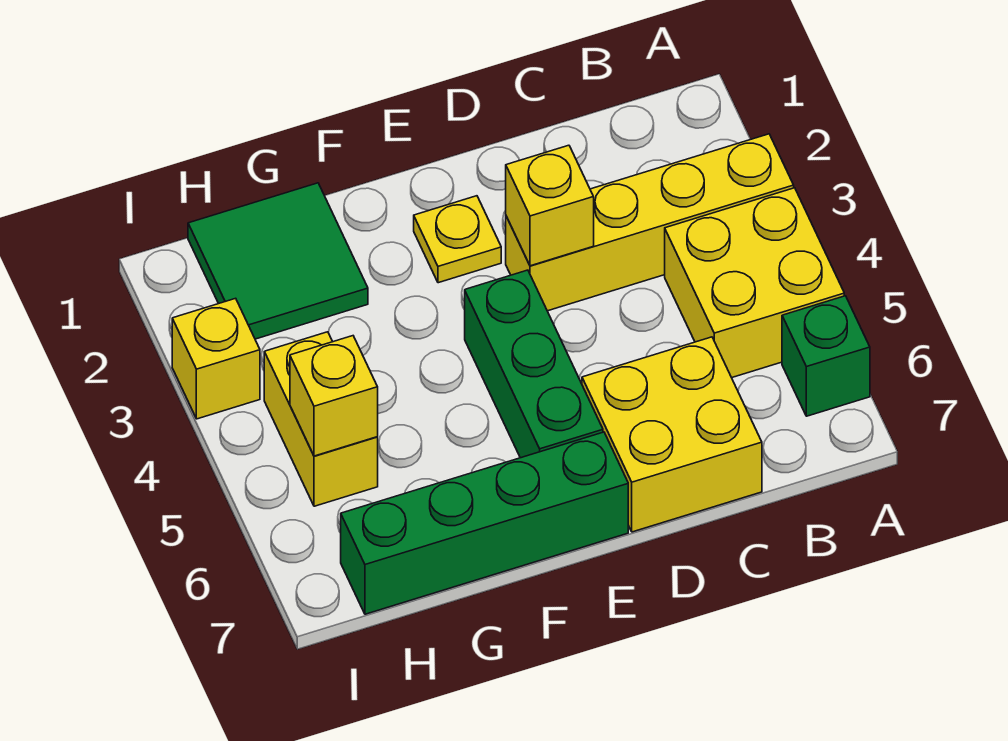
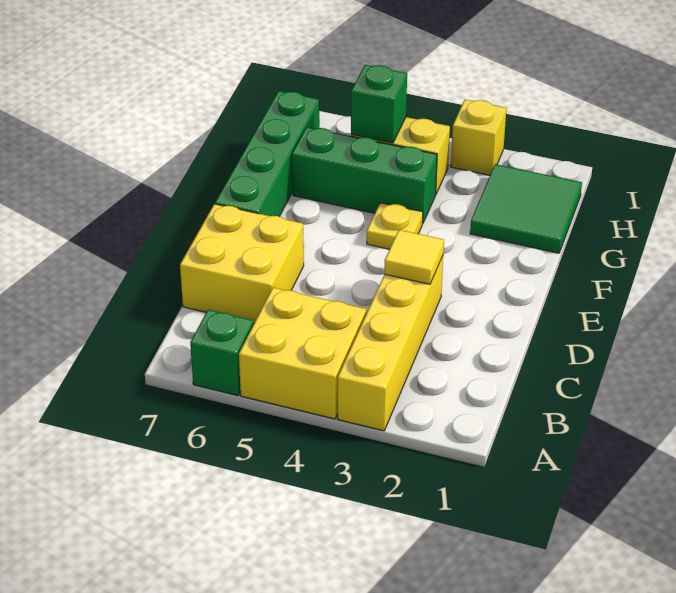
yellow 1x1 brick [506,145,594,266] -> yellow 1x1 tile [384,230,444,284]
yellow 1x1 plate [414,196,501,283] -> yellow 1x1 plate moved to [367,203,423,249]
green 1x3 brick [465,270,603,458] -> green 1x3 brick moved to [292,127,437,224]
yellow 1x1 brick [290,336,378,456] -> green 1x1 brick [351,65,407,143]

